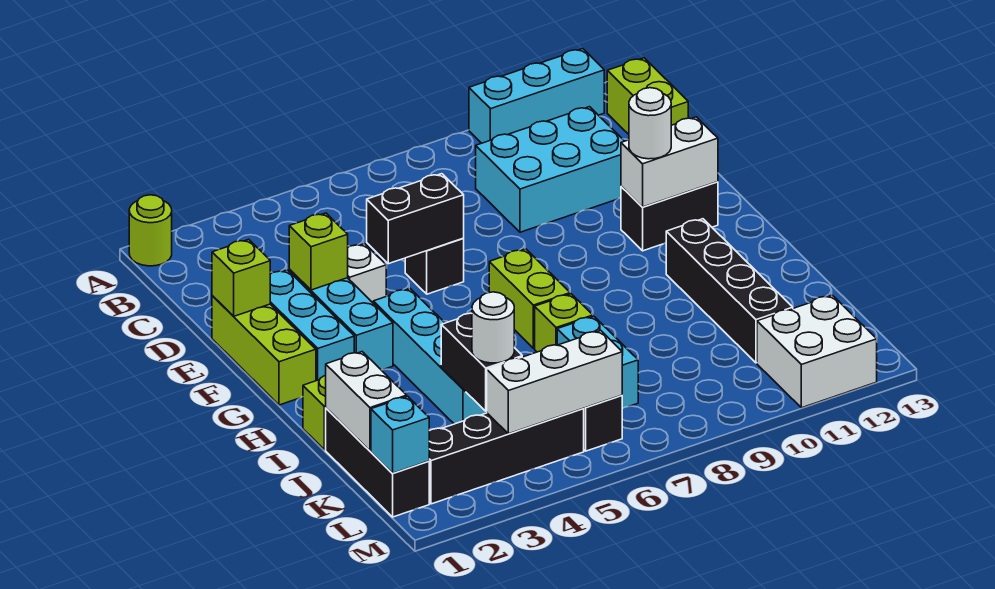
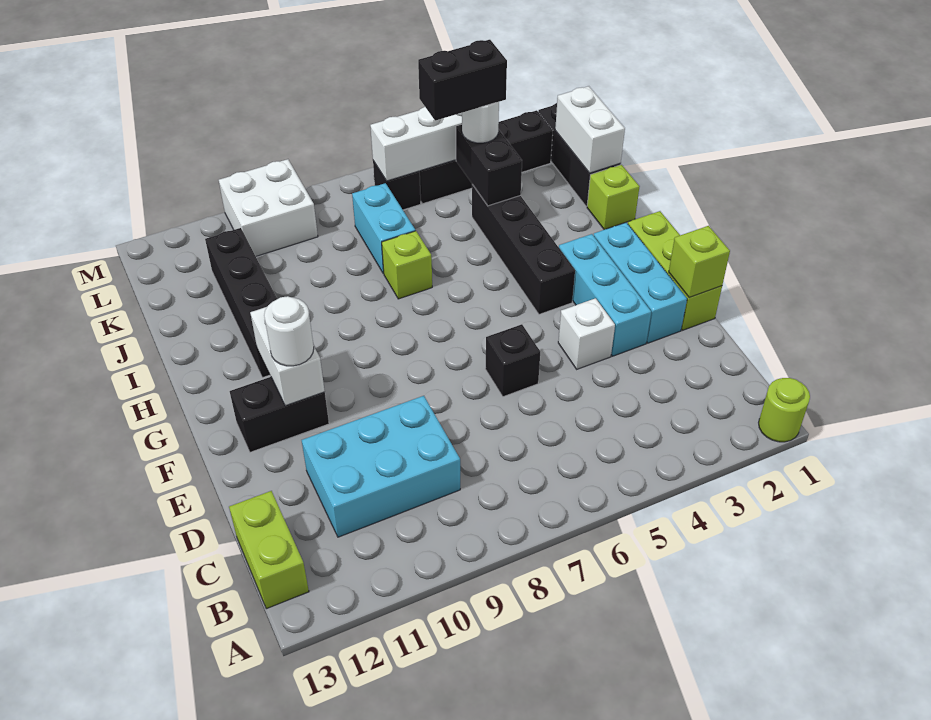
cyan 1x3 brick [469,49,604,143] -> none
lime 1x1 brick [289,213,348,290] -> none
black 1x2 brick [367,174,464,264] -> black 1x2 brick moved to [418,40,507,121]
white 1x2 brick [621,117,718,207] -> white 1x2 brick turned to [250,307,325,406]
cyan 1x4 brick [373,289,487,424] -> black 1x4 brick [472,184,575,314]
lime 1x2 brick [489,249,570,348] -> none
cyan 1x1 brick [371,396,429,473] -> none
white 2x2 brick [757,295,877,408] -> white 2x2 brick moved to [219,159,318,256]

